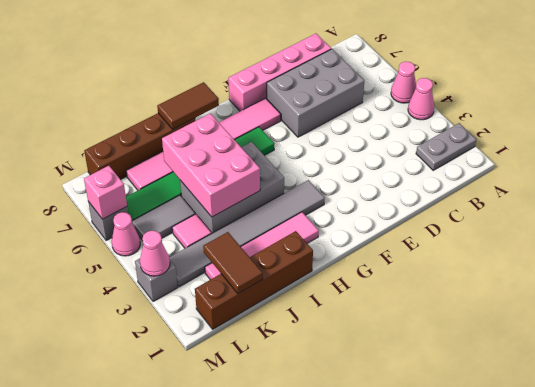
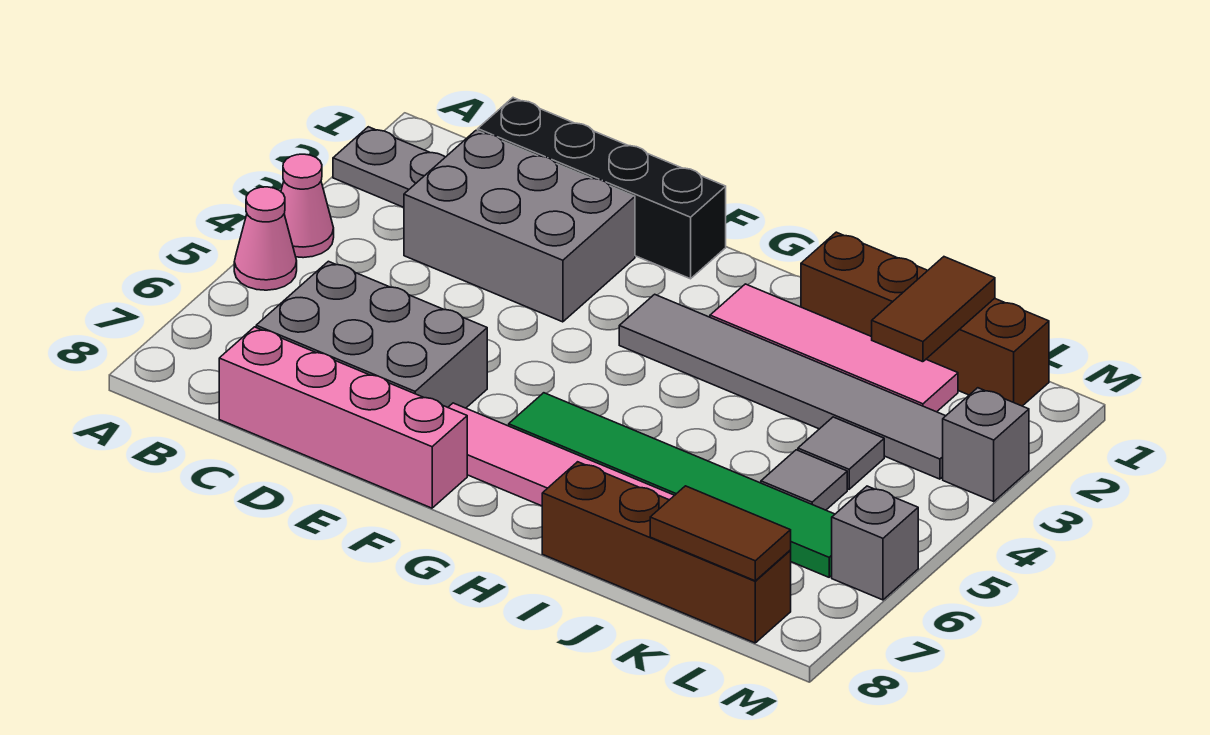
none -> black 1x4 brick [478,98,726,279]
grey 2x3 brick [180,142,284,234] -> grey 2x3 brick moved to [404,130,635,322]
brown 1x2 tile [157,82,219,129] -> brown 1x2 tile moved to [650,486,791,581]
pink 2x3 brick [162,113,260,217] -> none
pink 1x1 tile [172,214,211,248] -> grey 1x1 tile [798,417,884,489]
grey 1x2 tile [132,195,195,241] -> grey 1x1 tile [761,450,847,510]
pink 1x1 cone [140,231,170,276] -> none
pink 1x1 cone [112,212,140,256] -> none
pink 1x1 brick [84,166,127,219] -> none

